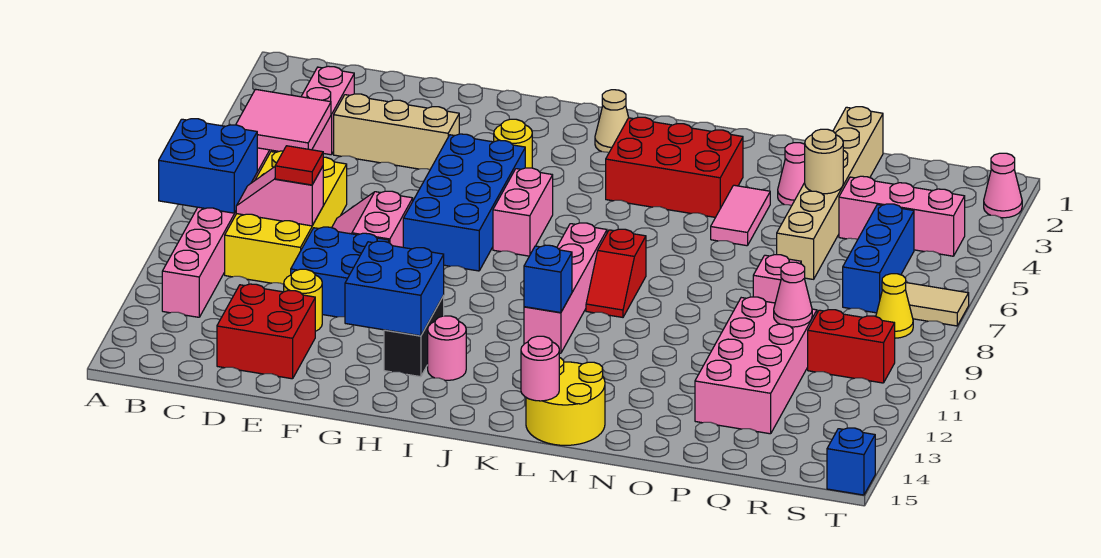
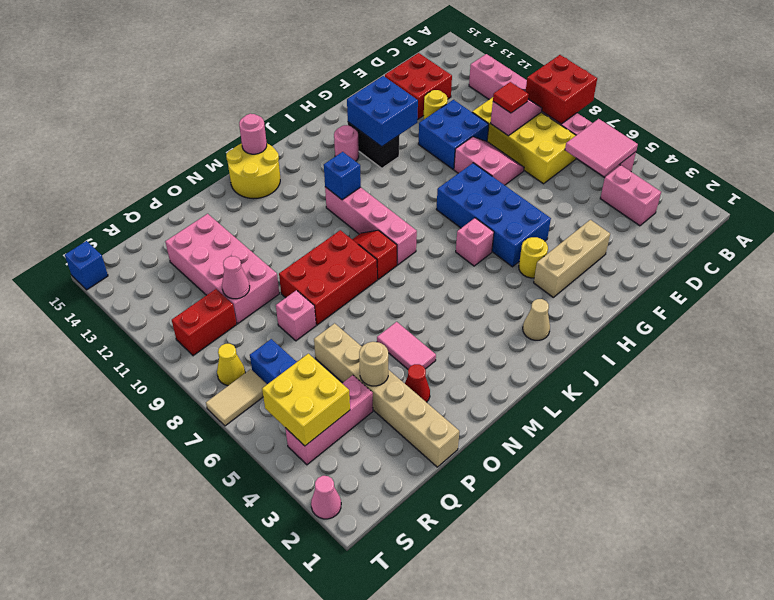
blue 2x2 brick [159,119,257,213] -> red 2x2 brick [526,55,597,124]
tan 1x3 brick [334,94,459,170] -> tan 1x3 brick moved to [534,220,610,297]
pink 1x2 brick [493,168,553,256] -> pink 1x1 brick [456,218,494,266]
red 2x3 brick [606,117,743,217] -> red 2x3 brick moved to [279,230,377,325]
pink 1x1 cone [778,143,805,206] -> red 1x1 cone [405,364,430,402]
none -> yellow 2x2 brick [262,354,350,446]

